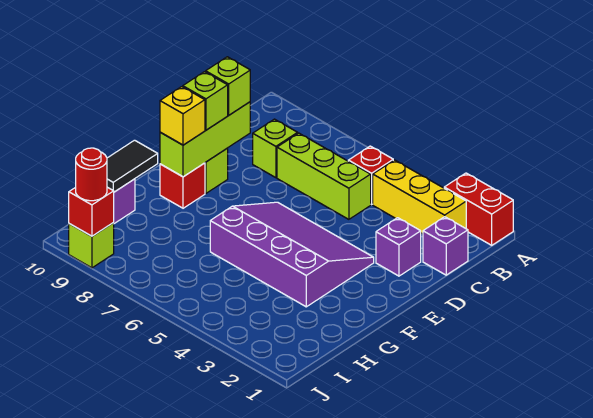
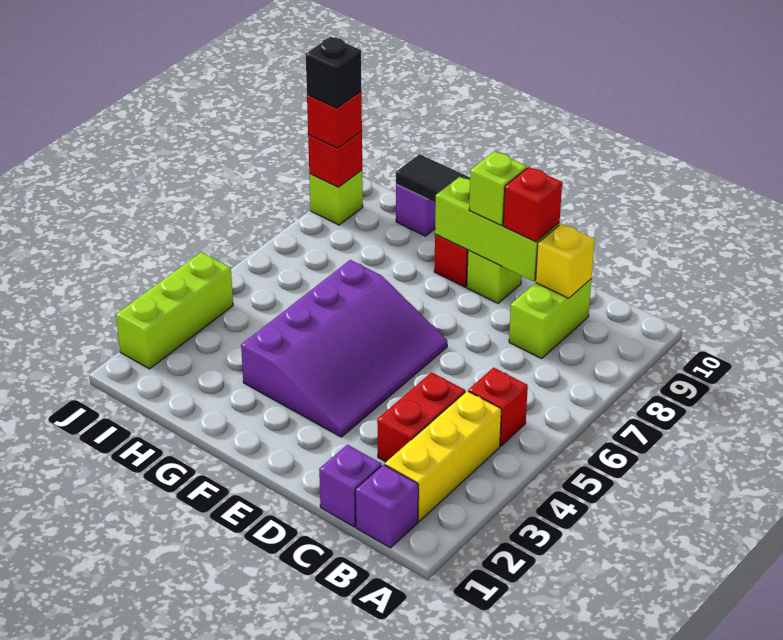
red 1x2 brick [444,173,513,245] -> red 1x2 brick moved to [377,372,465,462]
lime 1x3 brick [277,133,371,219] -> lime 1x3 brick moved to [116,252,233,369]
lime 1x1 brick [253,119,298,178] -> lime 1x2 brick [509,279,591,359]
purple 1x1 brick [376,218,421,276] -> purple 1x1 brick moved to [355,465,418,548]
lime 1x1 brick [206,57,250,115] -> red 1x1 brick [503,167,562,242]
yellow 1x1 brick [160,87,205,145] -> yellow 1x1 brick moved to [536,224,595,298]
red 1x1 round brick [76,148,107,201] -> red 1x1 brick [307,91,362,148]
none -> black 1x1 brick [306,37,361,108]

